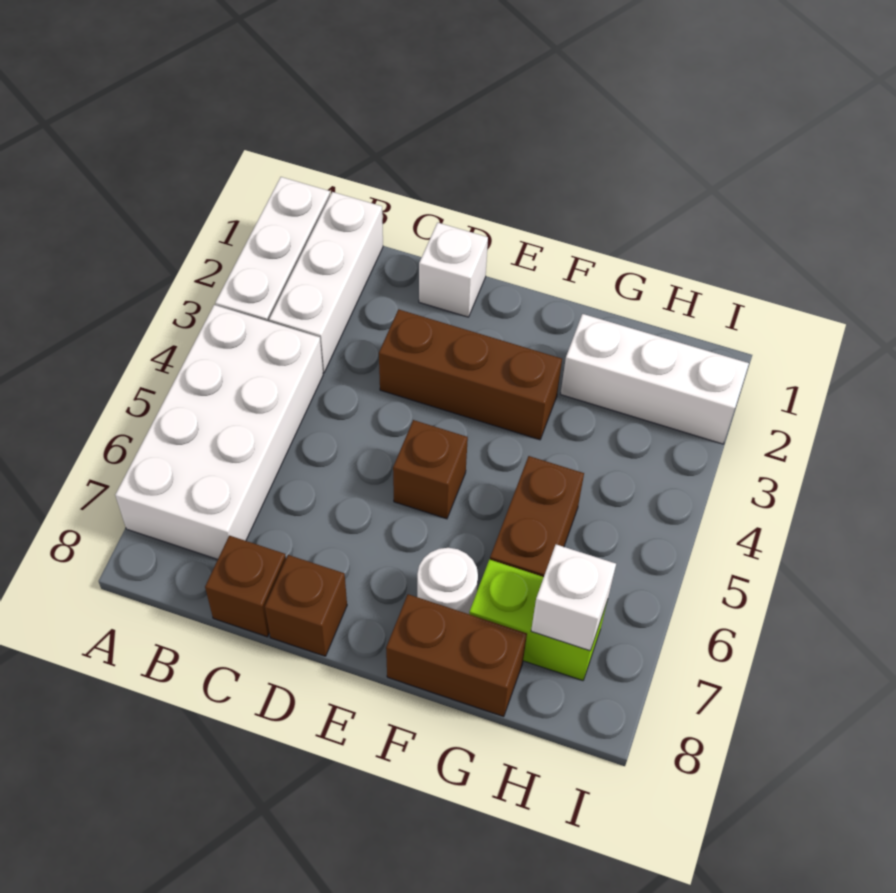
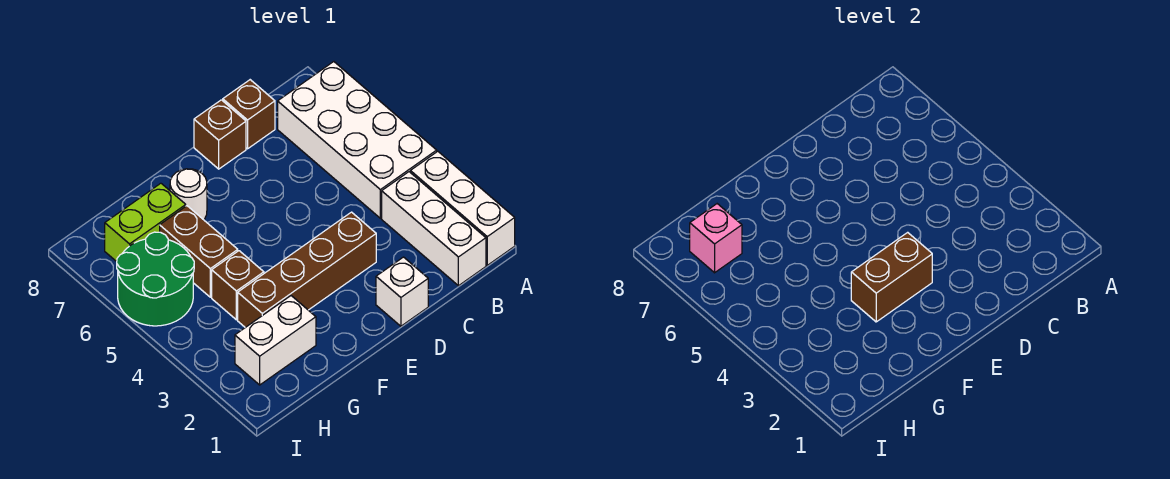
brown 1x3 brick [379,309,562,440] -> brown 1x4 brick [238,212,376,328]
brown 1x1 brick [393,420,468,519] -> brown 1x1 brick moved to [212,251,264,320]
brown 1x2 brick [386,594,527,717] -> brown 1x2 brick moved to [851,232,932,322]
white 1x3 brick [561,314,749,444] -> white 1x2 brick [235,296,316,385]
none -> green 2x2 round brick [117,232,194,326]
white 1x1 brick [531,545,616,651] -> pink 1x1 brick [690,204,742,273]

